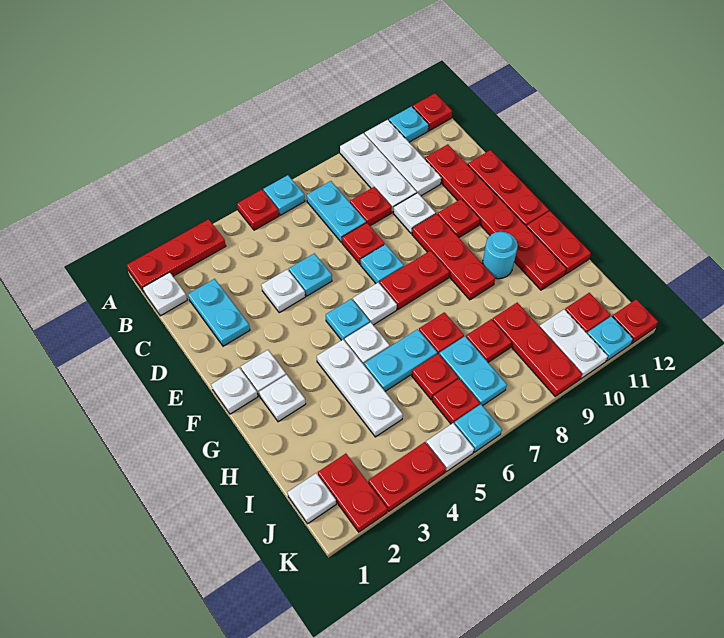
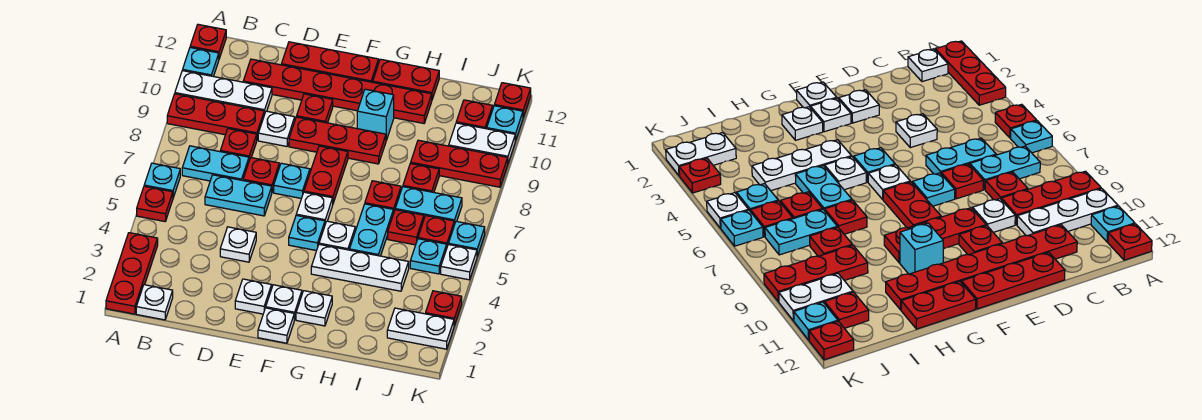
white 1x3 plate [340,133,417,212] -> red 1x3 plate [167,94,264,139]
cyan 1x2 plate [188,279,250,346] -> cyan 1x2 plate moved to [205,175,272,216]
cyan 1x1 plate [289,253,332,296] -> cyan 1x1 plate moved to [410,239,447,274]
cyan 1x1 round brick [482,232,518,279] -> cyan 1x1 brick [357,89,394,140]
white 1x1 plate [288,473,336,524] -> white 1x1 plate moved to [235,279,272,314]
red 1x2 plate [318,454,387,532] -> white 1x2 plate [387,308,454,349]
red 1x2 plate [368,442,446,512] -> red 1x1 plate [426,291,462,326]

